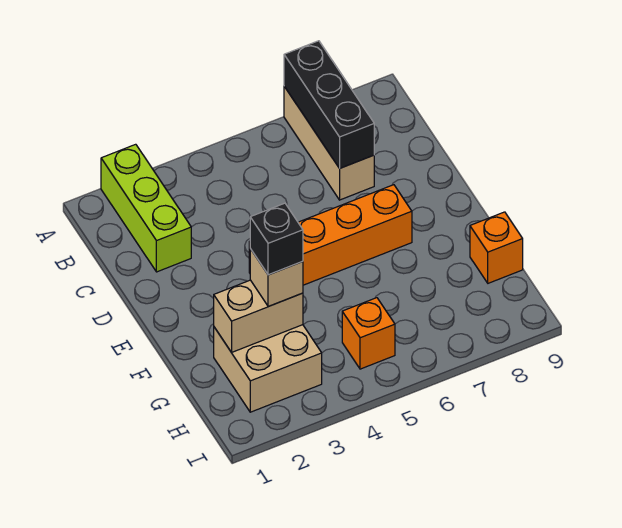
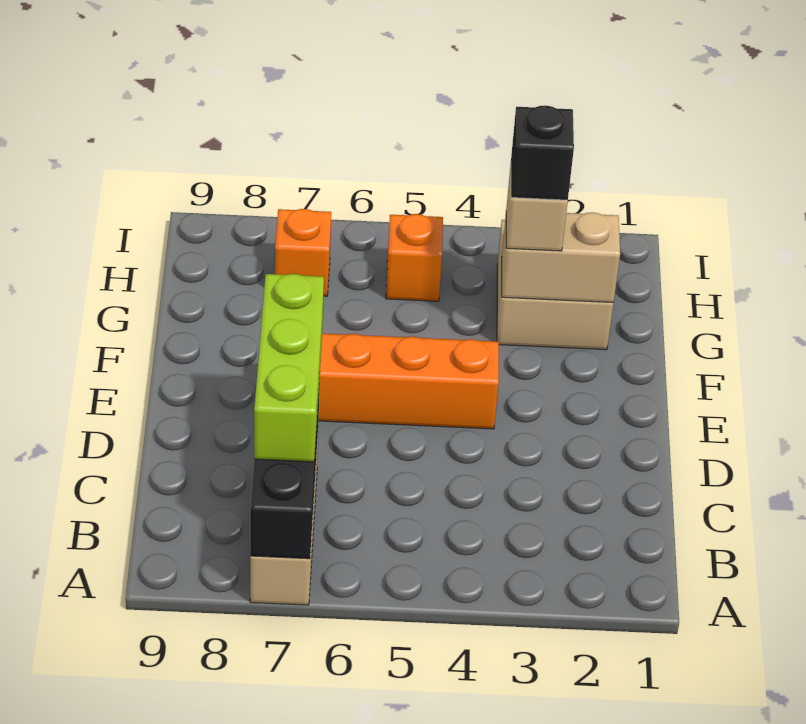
lime 1x3 brick [101,144,191,272] -> lime 1x3 brick moved to [254,274,324,462]
orange 1x1 brick [470,212,523,283] -> orange 1x1 brick moved to [275,209,331,296]

